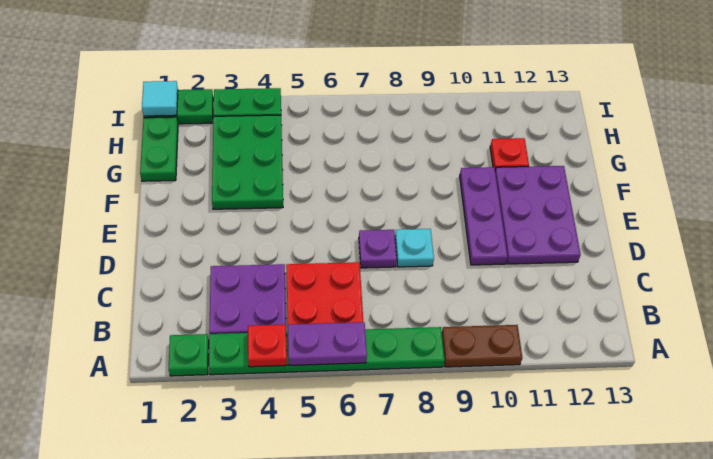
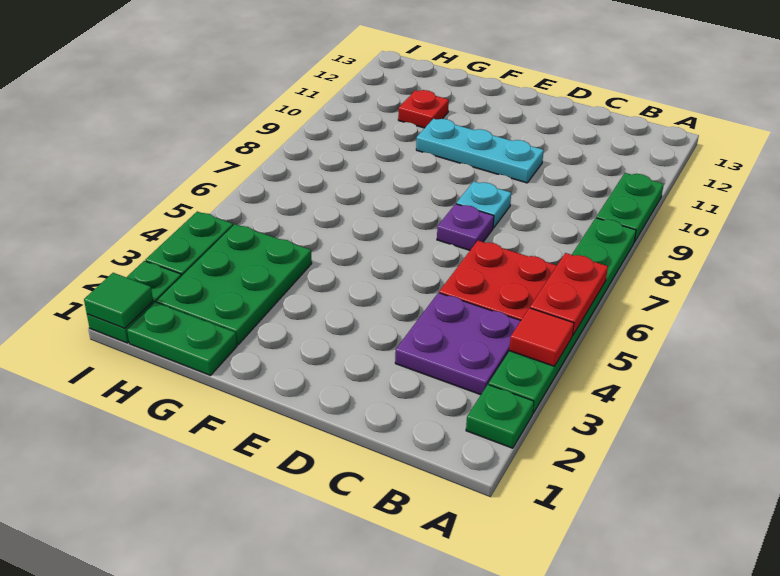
red 1x1 plate [248,325,287,367] -> red 1x1 tile [509,308,574,366]
purple 1x2 plate [288,322,367,365] -> red 1x2 plate [530,253,608,336]
brown 1x2 plate [442,325,522,367] -> green 1x2 plate [596,173,664,242]
purple 1x3 plate [460,167,508,265] -> cyan 1x3 plate [416,119,544,183]
purple 2x3 plate [495,166,581,264] -> none
green 2x3 plate [212,115,283,209] -> green 2x3 plate turned to [157,224,312,345]
cyan 1x1 tile [142,81,178,116] -> green 1x1 tile [84,273,153,328]

